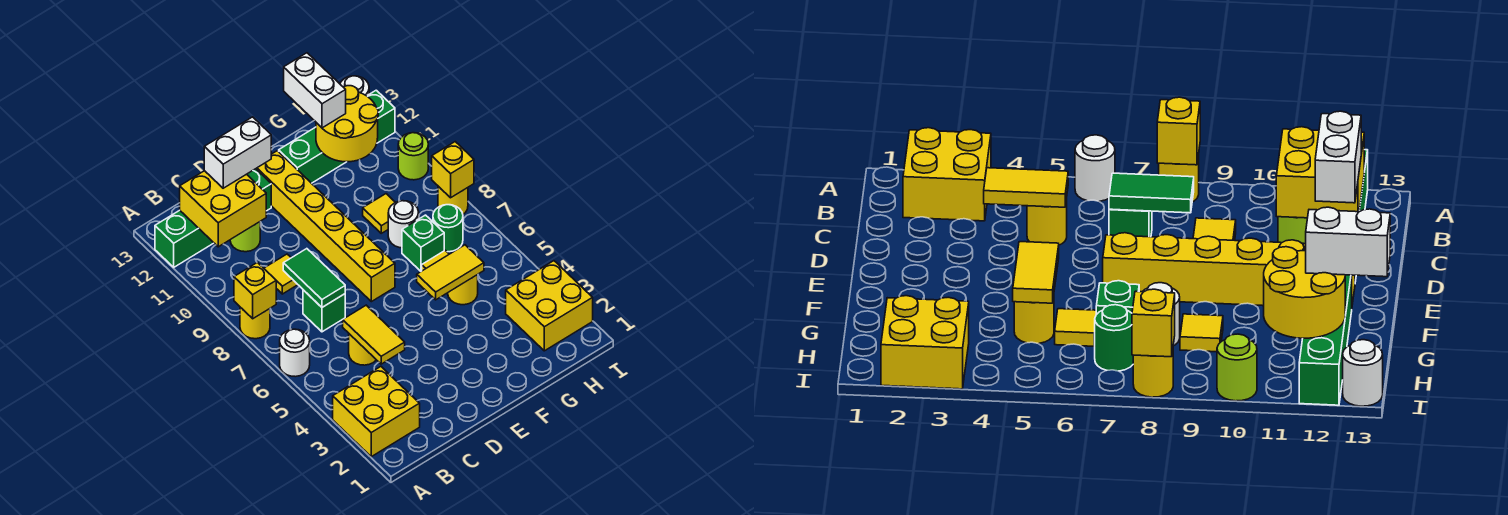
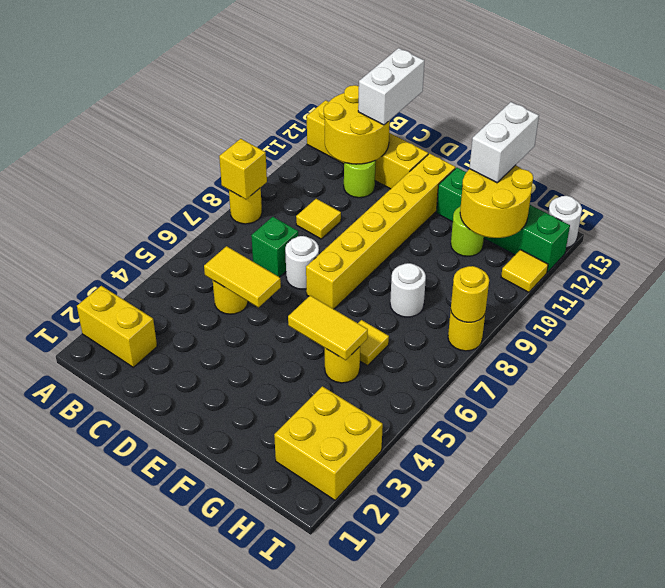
yellow 2x2 brick [333,367,420,457] -> yellow 1x2 brick [77,286,157,367]
white 1x1 round brick [280,329,310,377] -> white 1x1 round brick moved to [285,236,319,289]
green 1x4 brick [155,169,271,267] -> yellow 1x4 brick [307,100,428,189]
yellow 2x2 brick [180,171,266,247] -> yellow 2x2 round brick [324,85,390,164]
yellow 1x2 tile [343,305,405,364] -> yellow 1x2 tile turned to [204,246,281,307]
green 1x2 tile [283,249,345,307] -> none
white 1x2 brick [204,117,271,188] -> white 1x2 brick turned to [358,48,424,125]
green 1x1 brick [402,215,444,271] -> none
yellow 1x1 tile [363,194,395,233] -> yellow 1x1 tile moved to [501,250,548,292]
green 1x1 round brick [433,205,463,252] -> none
yellow 1x1 brick [432,142,474,198] -> yellow 1x1 round brick [451,266,489,322]
lime 1x1 round brick [398,133,428,180] -> lime 1x1 round brick moved to [451,206,484,256]

